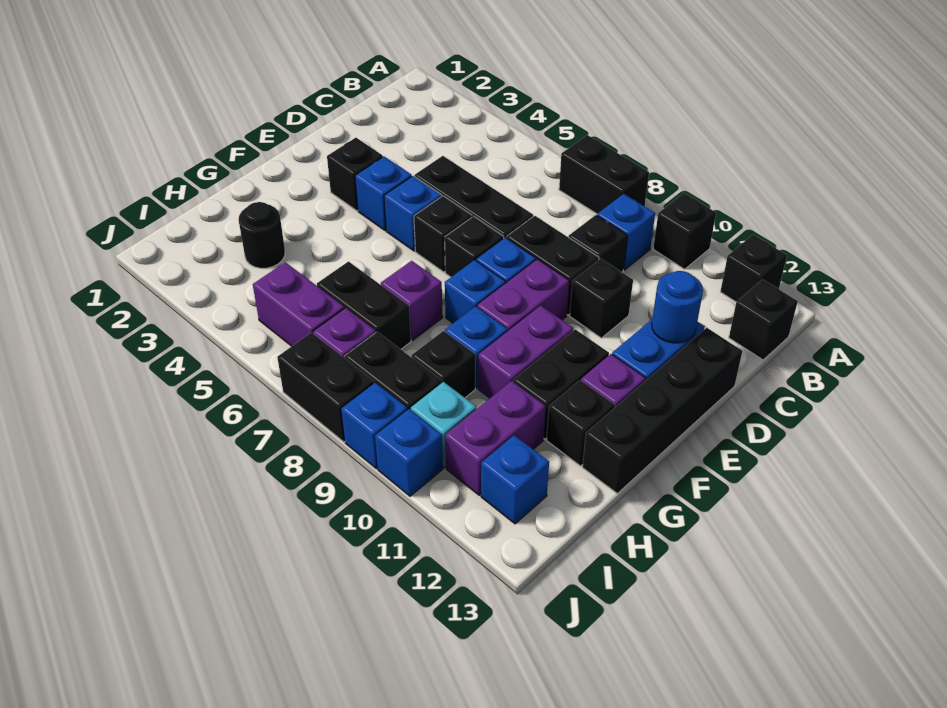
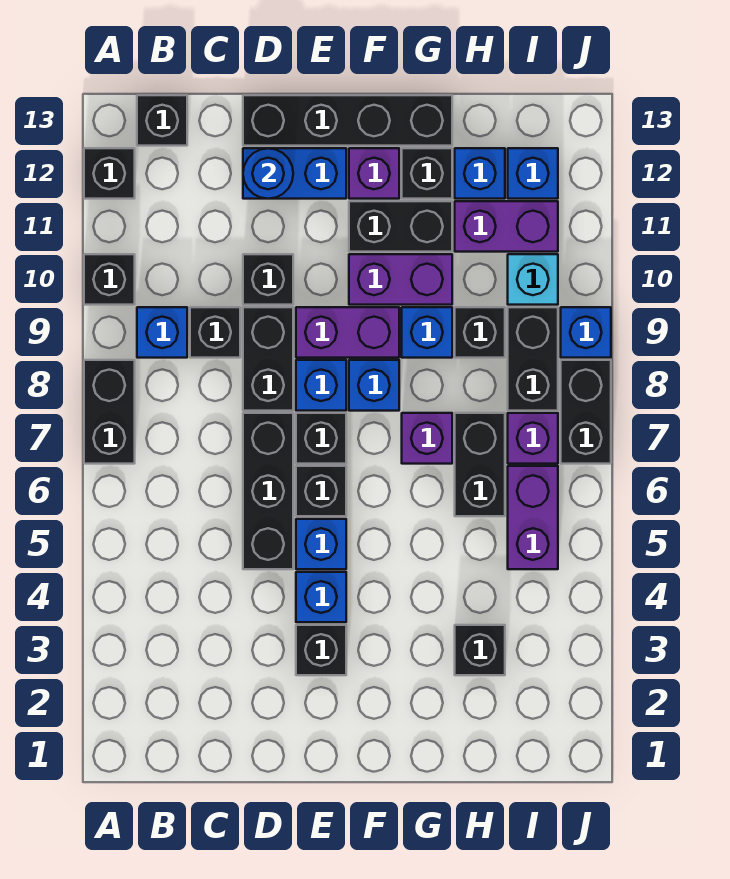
black 1x1 round brick [239,202,285,268] -> black 1x1 brick [455,625,505,675]
blue 1x1 brick [375,409,443,496] -> blue 1x1 brick moved to [455,148,505,199]

